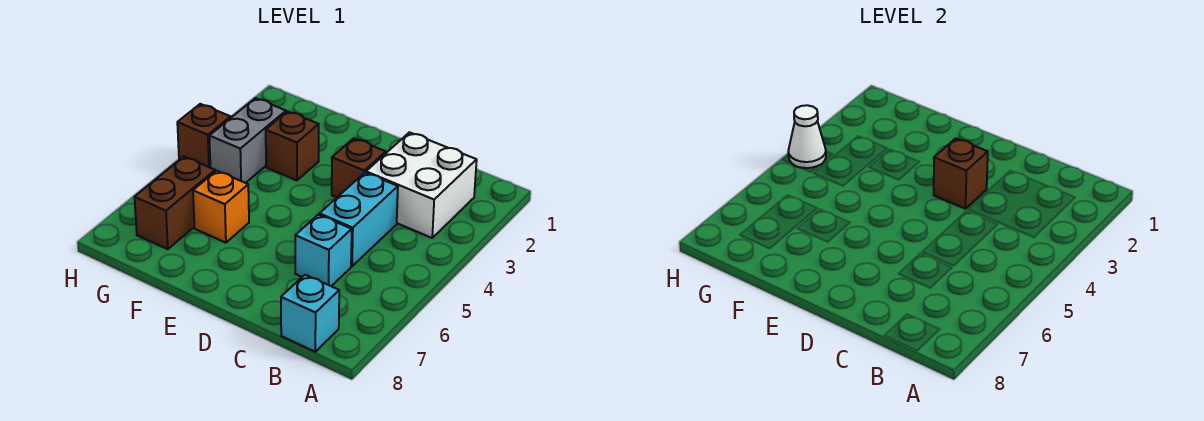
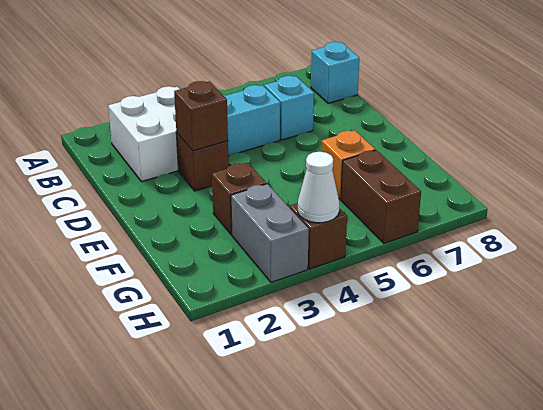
grey 1x2 brick [209,98,286,183] -> grey 1x2 brick turned to [231,184,309,282]
brown 1x2 brick [135,157,215,249] -> brown 1x2 brick turned to [341,150,421,243]

